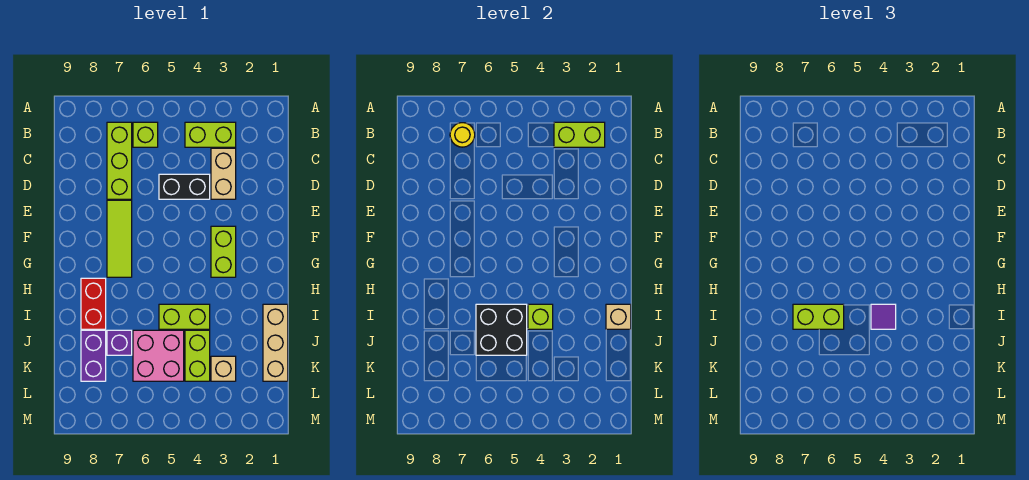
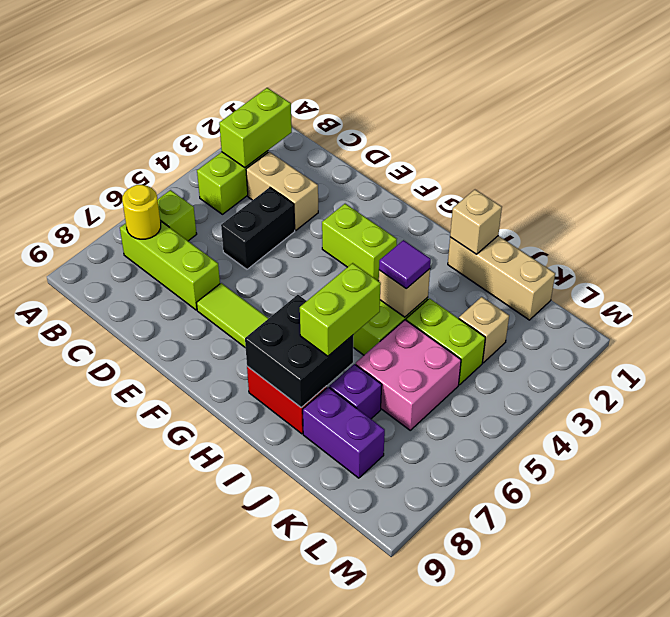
lime 1x1 brick [528,304,553,329] -> tan 1x1 brick [379,269,430,317]
black 2x2 brick [476,304,527,355] -> black 2x2 brick moved to [245,295,353,408]

